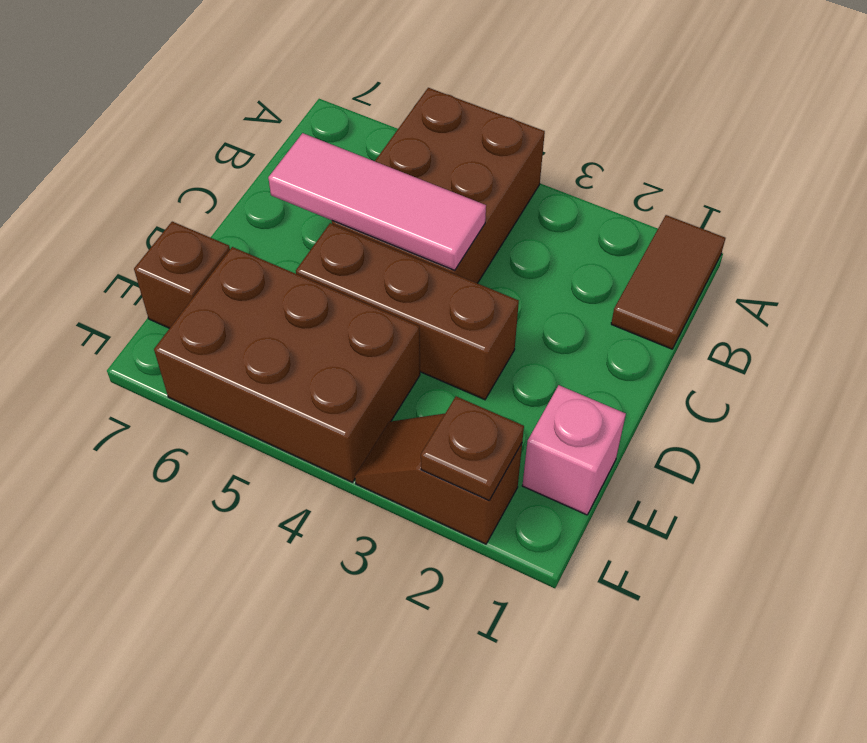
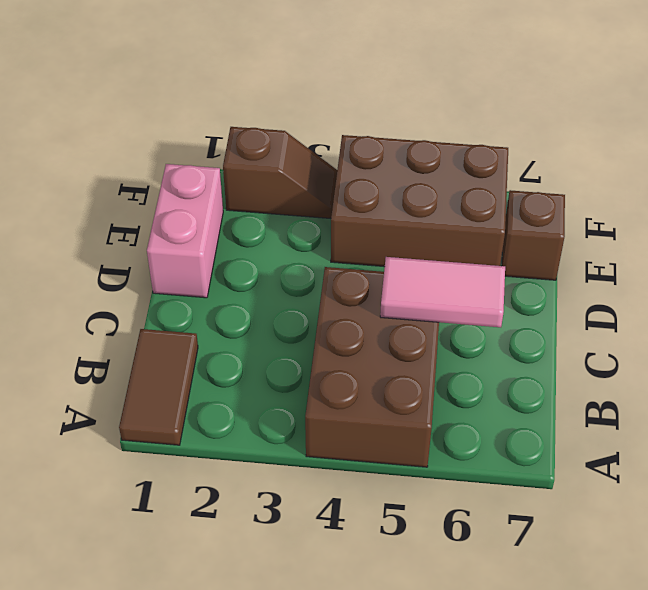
pink 1x3 tile [268,133,486,270] -> pink 1x2 tile [380,257,505,327]
brown 1x3 brick [296,223,519,400] -> none
pink 1x1 brick [522,385,626,515] -> pink 1x2 brick [147,164,223,298]
brown 1x1 plate [421,396,524,500] -> none

